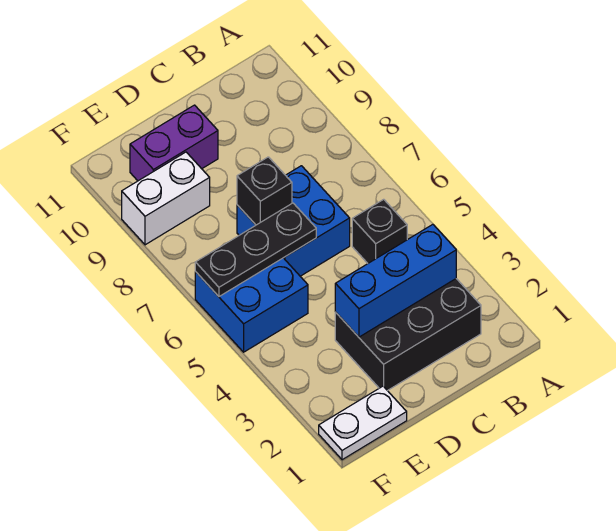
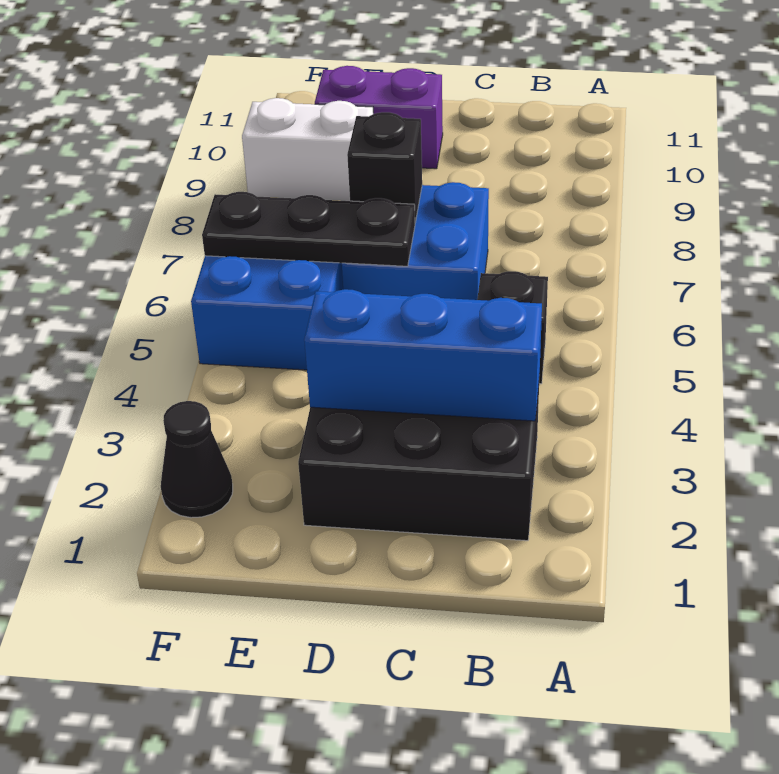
white 1x2 plate [319,386,407,460] -> none
none -> black 1x1 cone [161,401,233,518]

